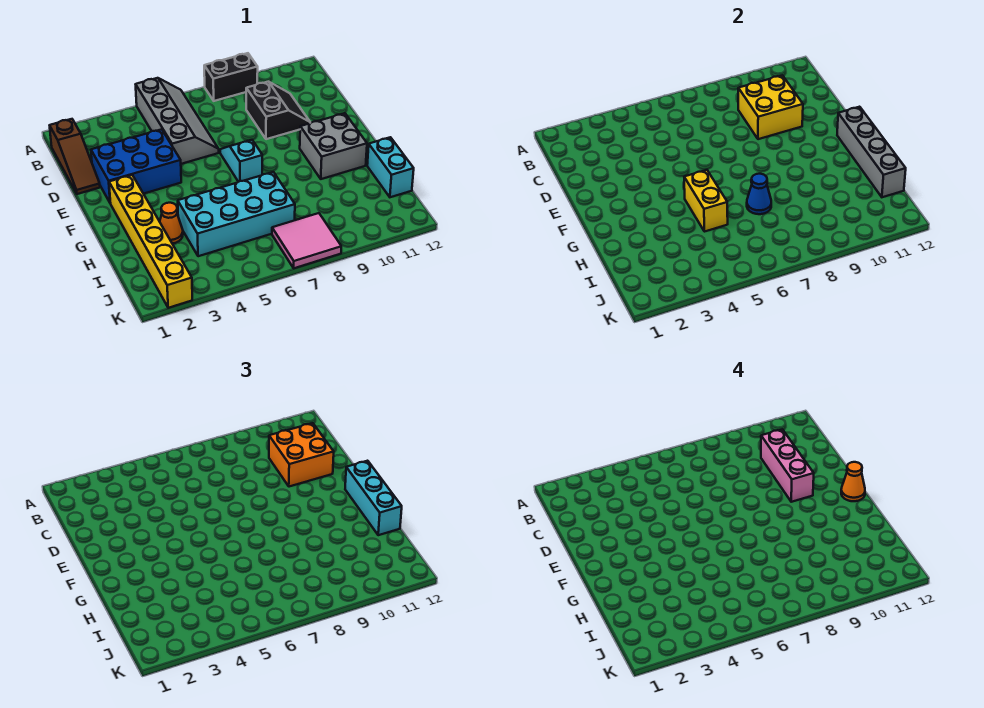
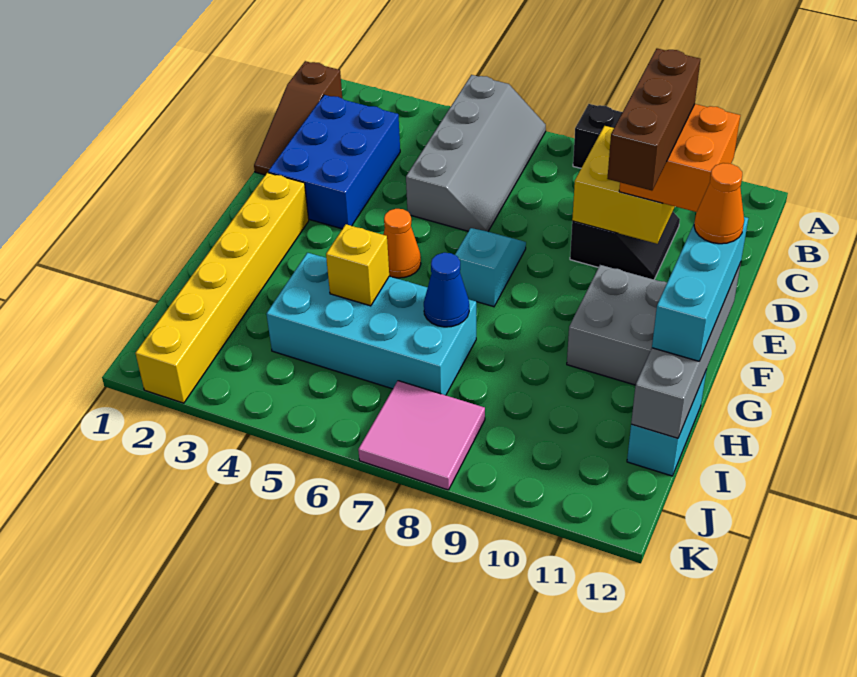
pink 1x3 brick [761,429,814,502] -> brown 1x3 brick [607,49,700,191]
blue 2x3 brick [91,129,181,202] -> blue 2x3 brick turned to [268,95,400,229]
yellow 1x2 brick [684,170,728,232] -> yellow 1x1 brick [326,224,389,306]
orange 1x1 cone [160,203,183,244] -> orange 1x1 cone moved to [383,209,421,278]

